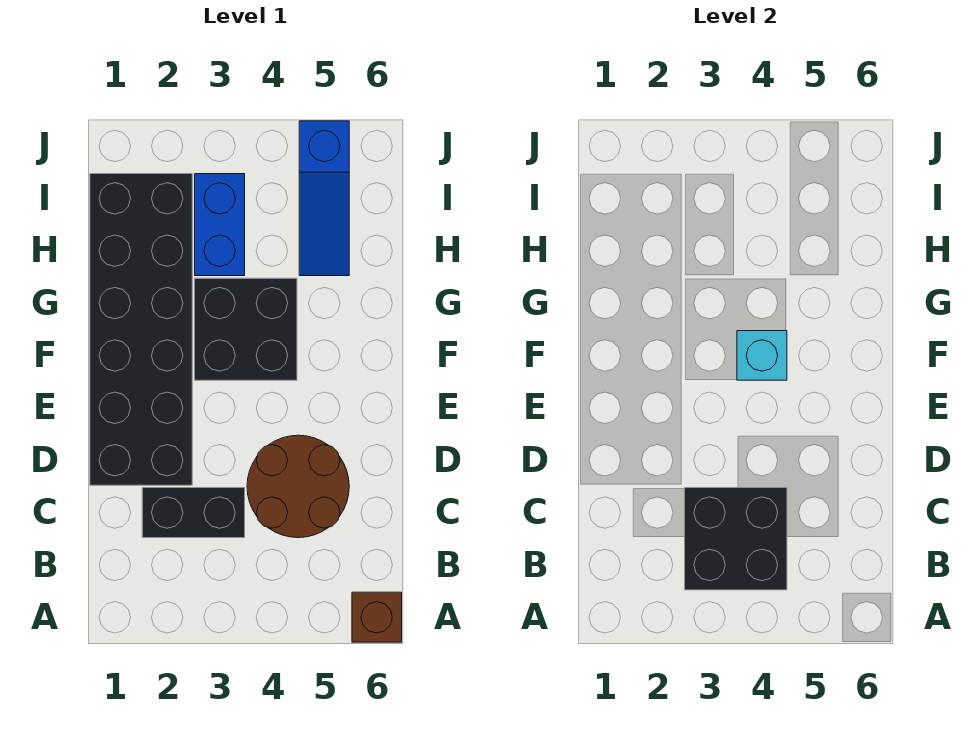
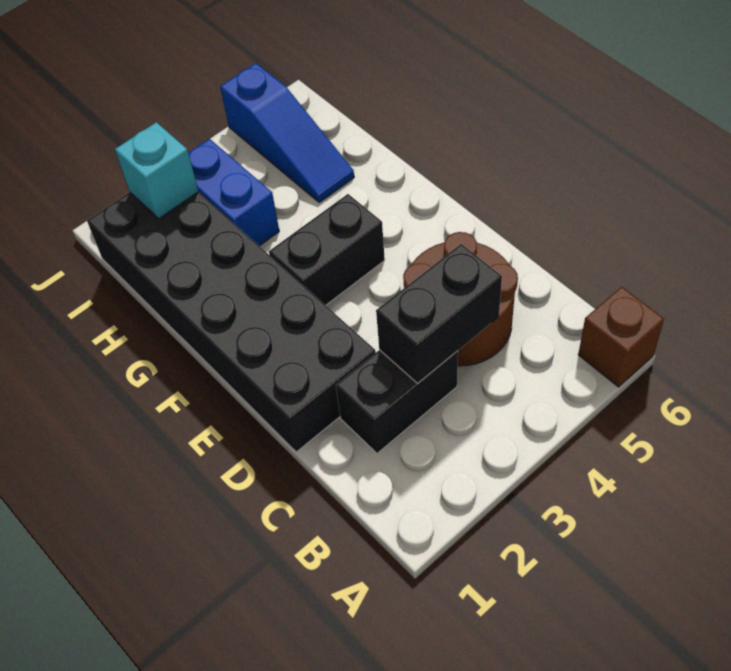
black 2x2 brick [685,488,787,590] -> black 1x2 brick [376,244,502,383]
black 2x2 brick [195,278,297,380] -> black 1x2 brick [269,194,385,305]
cyan 1x1 brick [737,331,787,380] -> cyan 1x1 brick moved to [115,122,199,219]

